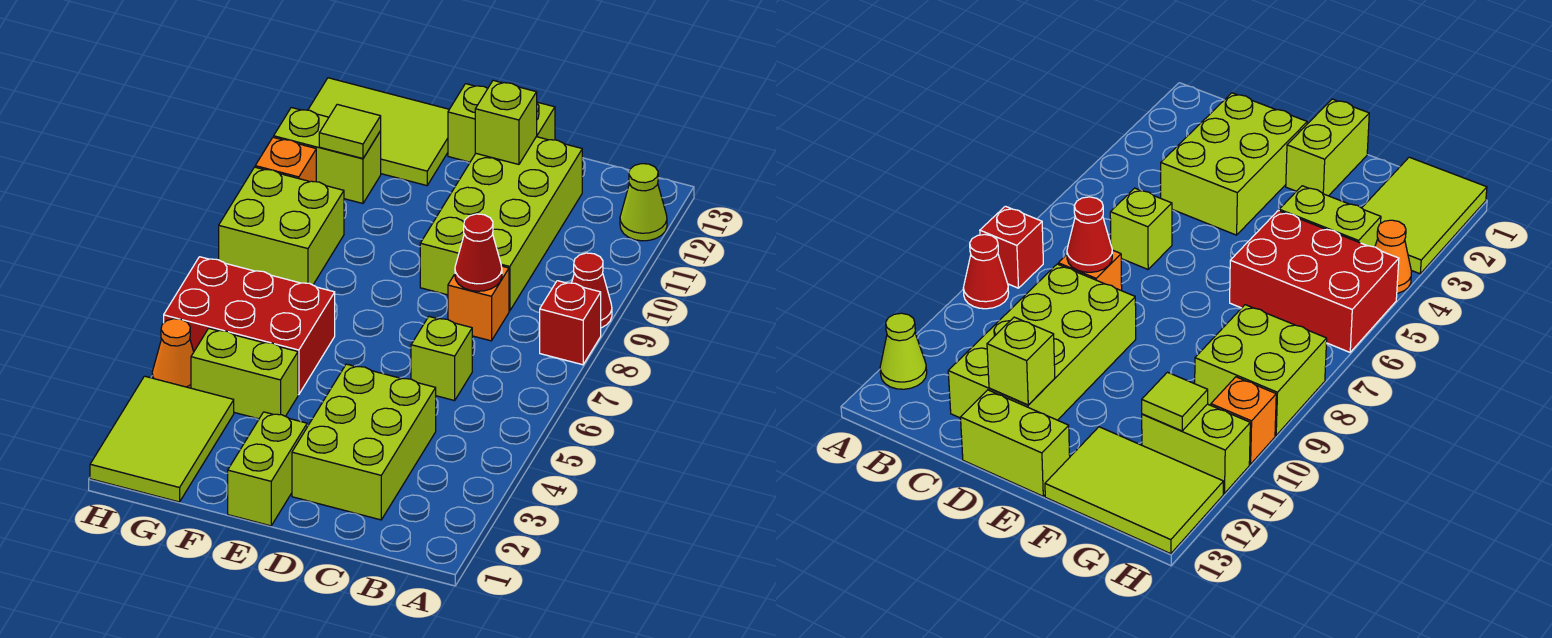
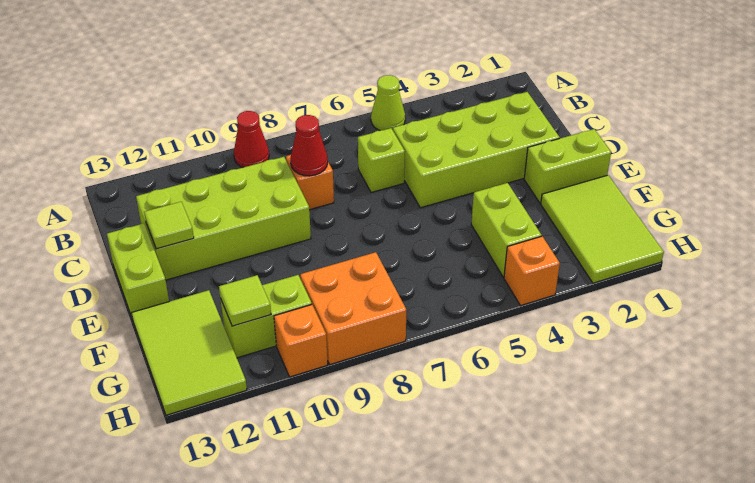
red 1x1 brick [540,281,601,365] -> none
lime 1x1 cone [620,164,667,241] -> lime 1x1 cone moved to [371,75,405,131]
lime 2x3 brick [292,364,436,520] -> lime 2x4 brick [393,92,560,208]
lime 1x1 brick [475,80,537,164] -> lime 1x1 tile [144,202,194,249]
red 2x3 brick [164,257,335,395] -> none
lime 2x3 tile [90,376,234,502] -> lime 2x3 tile turned to [541,175,664,283]
lime 2x2 brick [219,167,344,285] -> orange 2x2 brick [300,252,406,364]
lime 1x2 brick [274,107,381,203] -> lime 1x2 brick turned to [220,275,312,358]
orange 1x1 cone [152,319,194,388] -> orange 1x1 brick [504,236,560,306]

